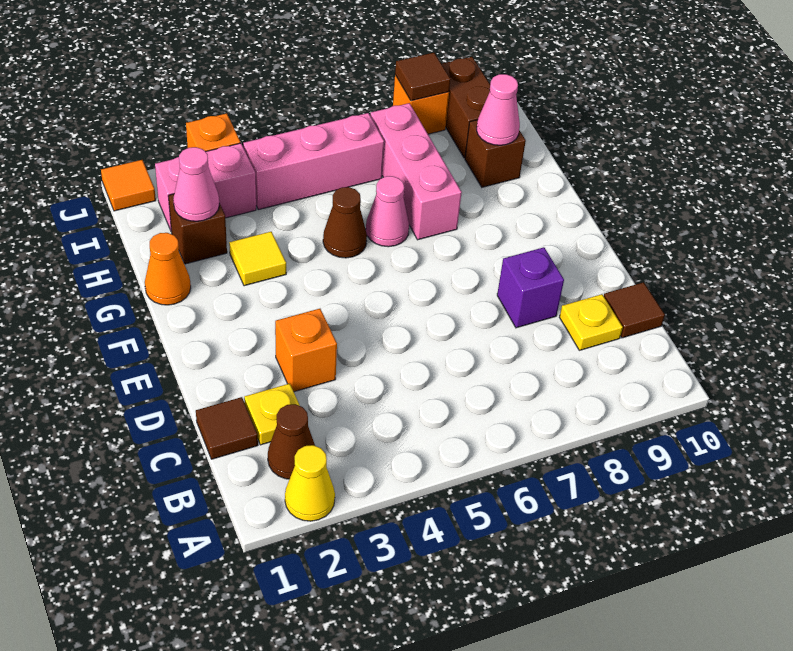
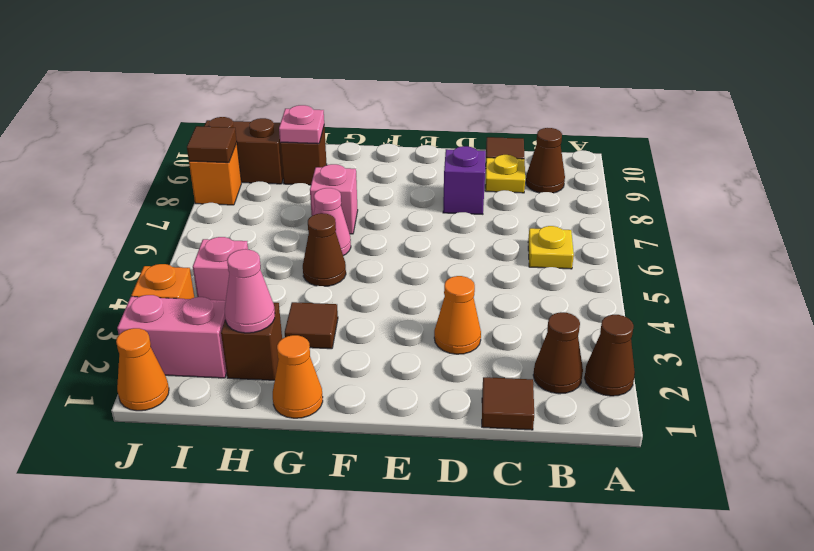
yellow 1x1 cone [285,445,335,521] -> brown 1x1 cone [585,315,635,396]
none -> brown 1x1 cone [526,128,565,193]
yellow 1x1 plate [244,383,300,445] -> yellow 1x1 plate moved to [528,226,574,269]
orange 1x1 brick [275,309,337,392] -> orange 1x1 cone [434,276,481,354]
yellow 1x1 tile [229,232,286,286] -> brown 1x1 tile [285,302,338,349]
pink 1x3 brick [370,103,462,240] -> pink 1x1 brick [310,164,358,234]
pink 1x1 cone [477,74,520,145] -> pink 1x1 plate [279,105,324,144]
pink 1x2 brick [155,143,256,232] -> pink 1x2 brick turned to [117,295,227,378]
pink 1x3 brick [243,113,384,210] -> pink 1x1 brick [193,237,248,301]
orange 1x1 tile [101,160,156,211] -> orange 1x1 cone [116,328,169,411]

